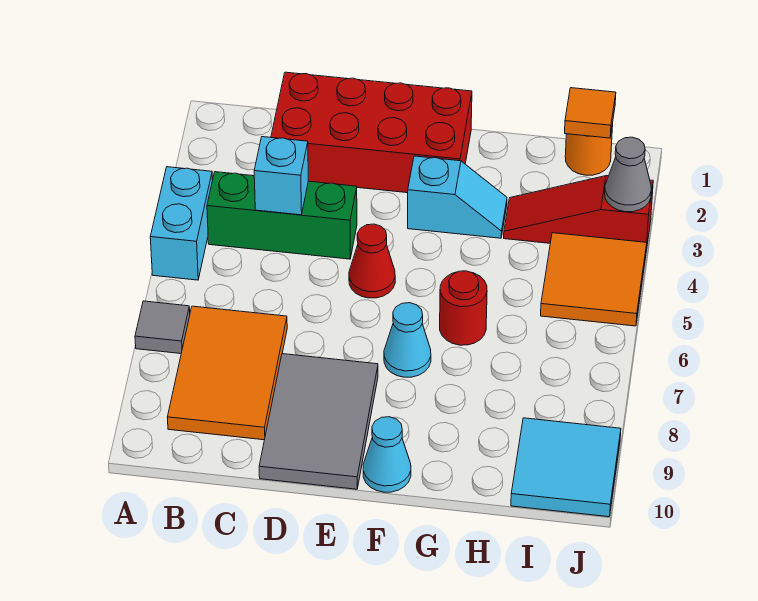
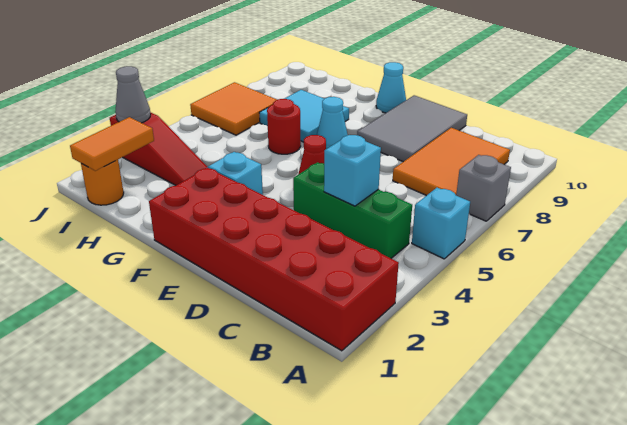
cyan 1x2 brick [150,167,213,280] -> cyan 1x1 brick [412,188,470,259]
grey 1x1 tile [135,301,190,354] -> grey 1x1 brick [456,155,511,221]
red 2x4 brick [271,72,472,193] -> red 2x6 brick [149,168,399,351]
orange 1x1 tile [565,88,616,138] -> orange 1x2 tile [70,117,154,171]
orange 2x2 tile [541,233,647,326] -> orange 2x2 tile moved to [190,82,277,135]
cyan 2x2 tile [511,418,621,517] -> cyan 2x2 tile moved to [259,90,349,142]

